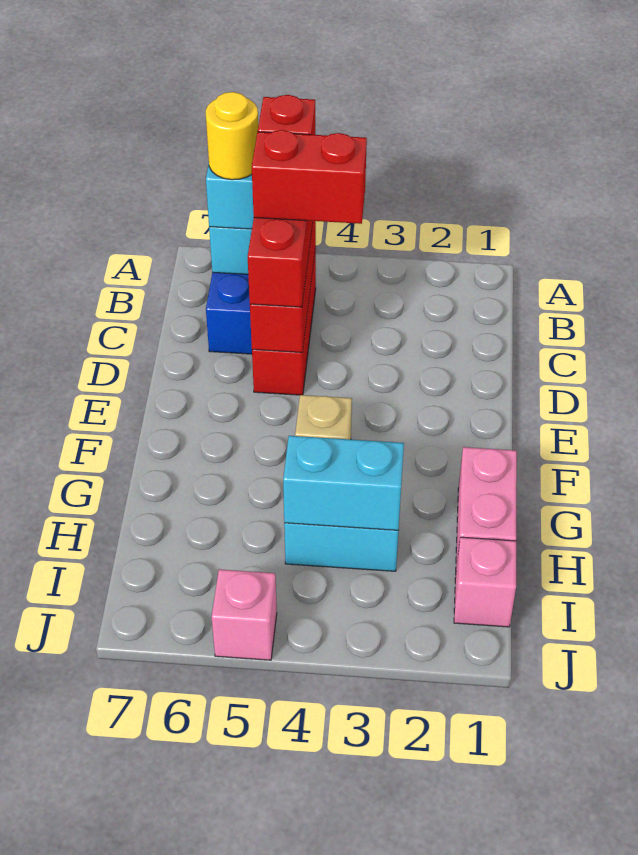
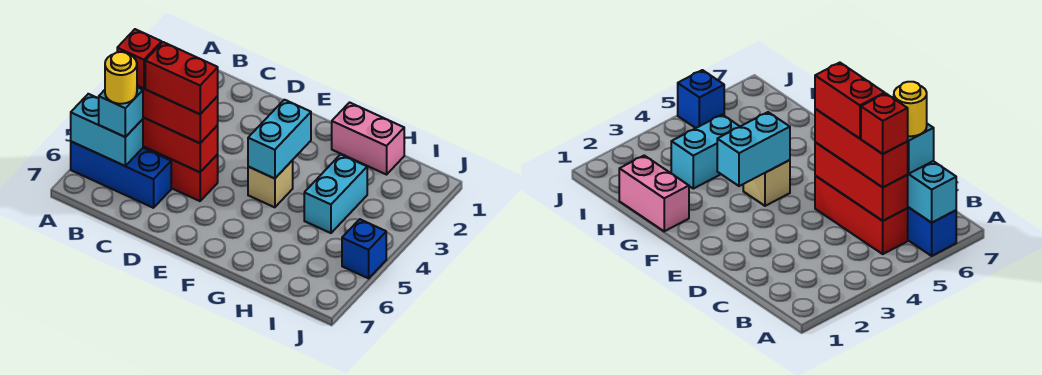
red 1x2 brick [252,130,367,224] -> red 1x2 brick turned to [145,42,218,114]
cyan 1x2 brick [283,436,404,530] -> cyan 1x2 brick moved to [248,100,311,179]
pink 1x1 brick [454,537,516,627] -> none
pink 1x1 brick [212,569,277,660] -> blue 1x1 brick [342,219,386,278]

